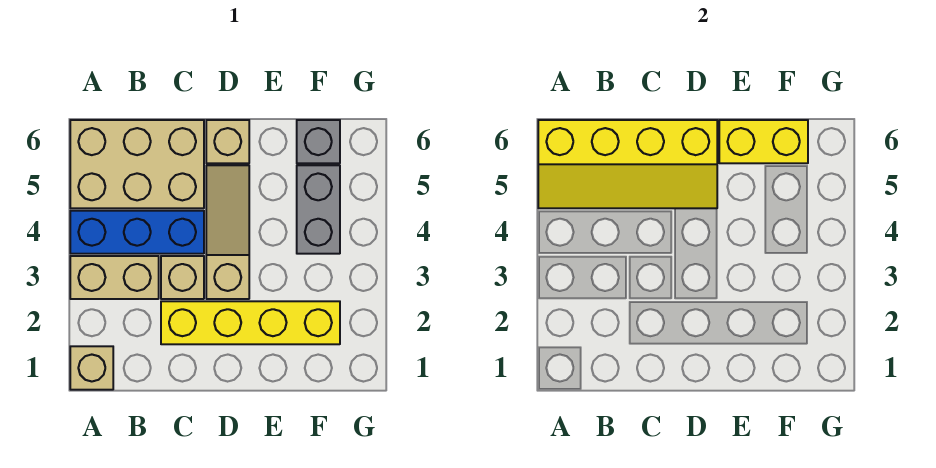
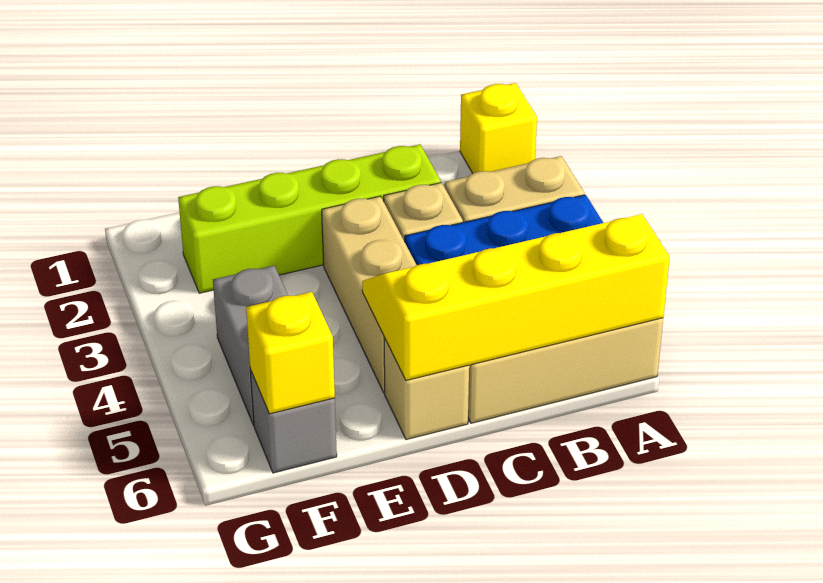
tan 1x1 brick [70,346,113,390] -> yellow 1x1 brick [460,83,537,173]
yellow 1x4 brick [161,301,340,344] -> lime 1x4 brick [178,144,441,293]
tan 1x3 slope [206,165,249,299] -> tan 1x3 brick [322,196,416,393]
yellow 1x2 brick [719,120,808,163] -> yellow 1x1 brick [246,292,335,414]

